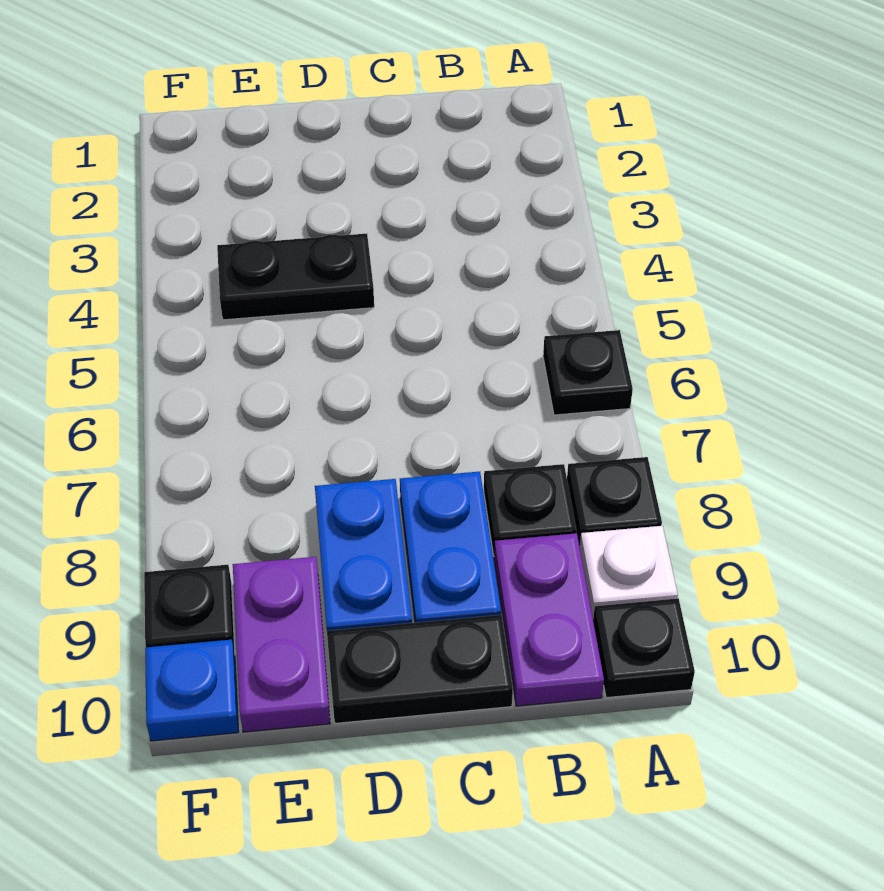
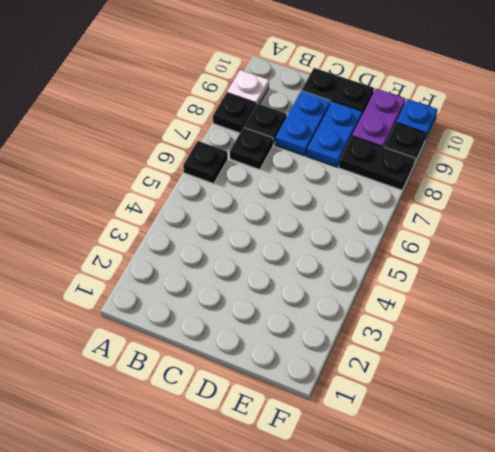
black 1x1 plate [593,598,695,698] -> black 1x1 plate moved to [230,127,273,170]
purple 1x2 plate [494,533,604,706] -> none
black 1x2 plate [217,234,374,320] -> black 1x2 plate moved to [339,136,415,190]

